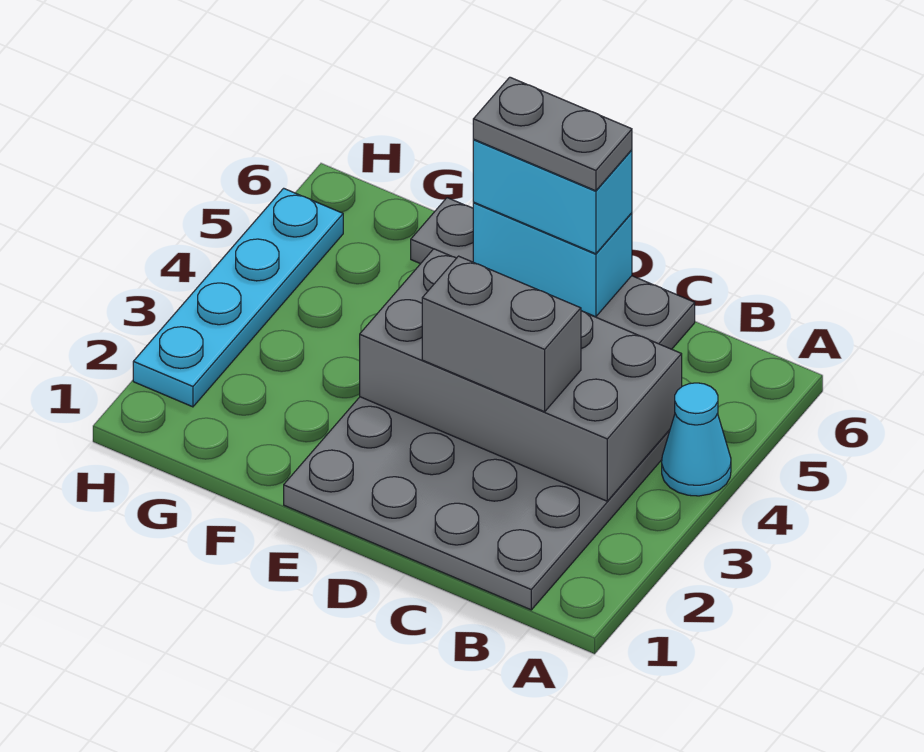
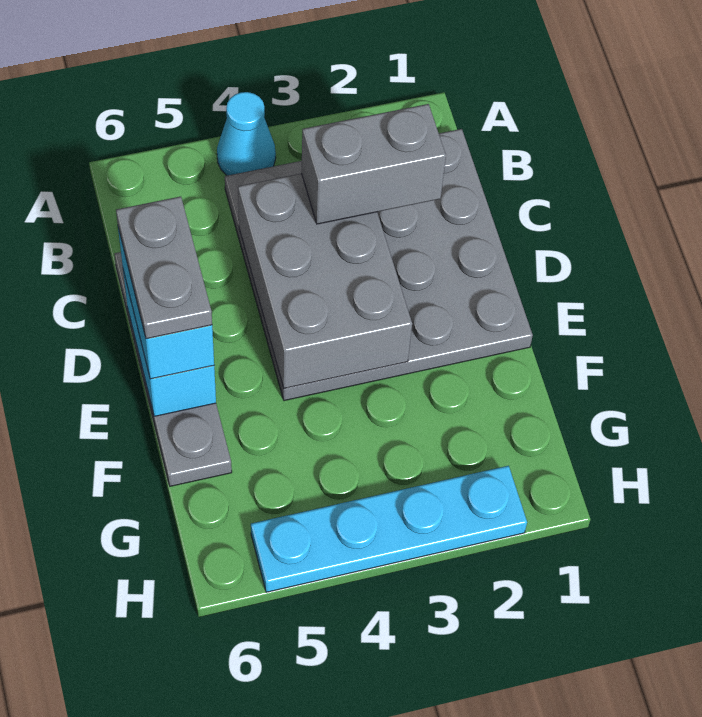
grey 2x4 brick [360,249,682,501] -> grey 2x3 brick [238,173,412,388]
grey 1x2 brick [422,256,581,412] -> grey 1x2 brick turned to [301,104,446,224]

